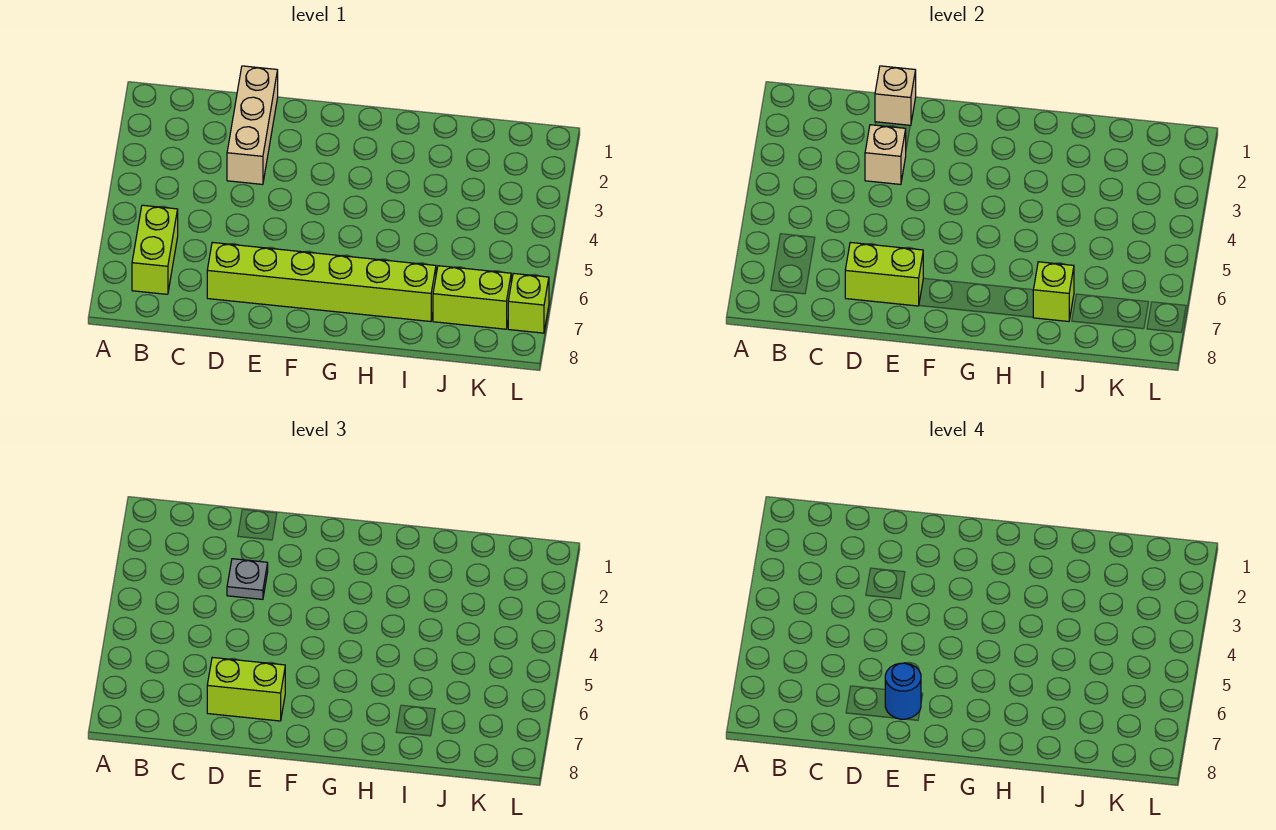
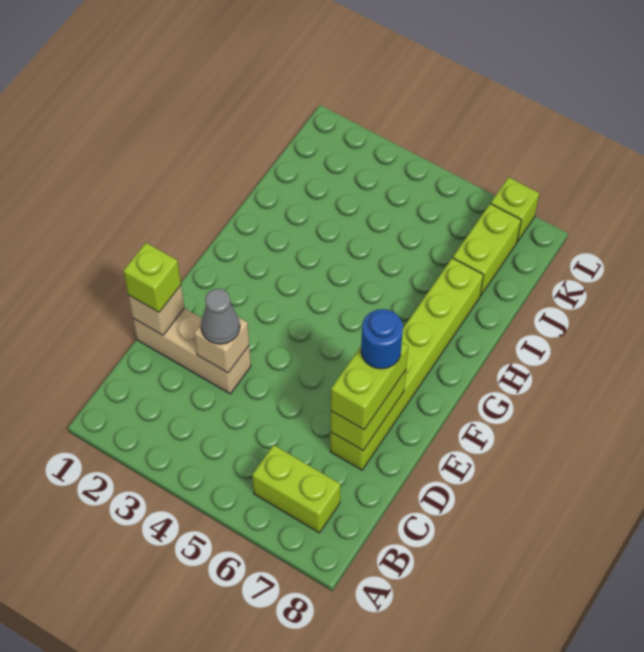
grey 1x1 plate [227,559,268,599] -> grey 1x1 cone [201,289,240,344]
lime 1x1 brick [1033,262,1074,322] -> lime 1x1 brick moved to [123,243,181,312]

